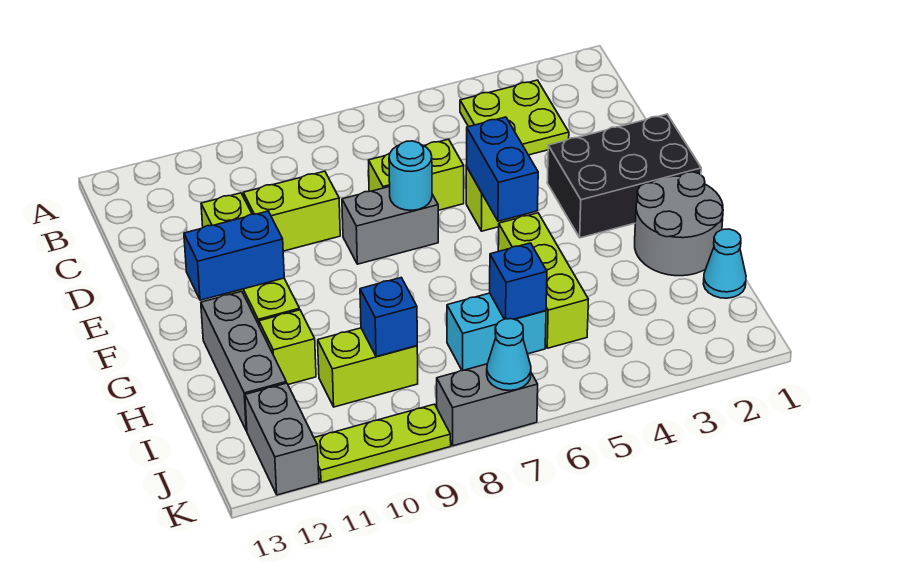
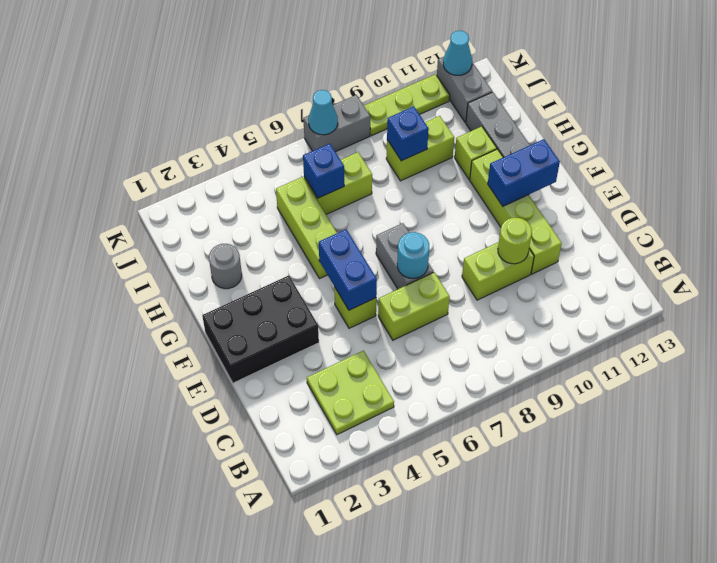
none -> lime 1x1 round brick [498,218,532,264]
grey 1x2 brick [342,187,438,264] -> grey 1x2 brick turned to [376,223,434,289]
grey 2x2 round brick [635,172,723,276] -> grey 1x1 round brick [209,244,242,289]
cyan 1x1 cone [703,229,746,298] -> cyan 1x1 cone moved to [443,31,472,75]
cyan 1x2 brick [447,293,546,371] -> lime 1x2 brick [304,152,372,214]

